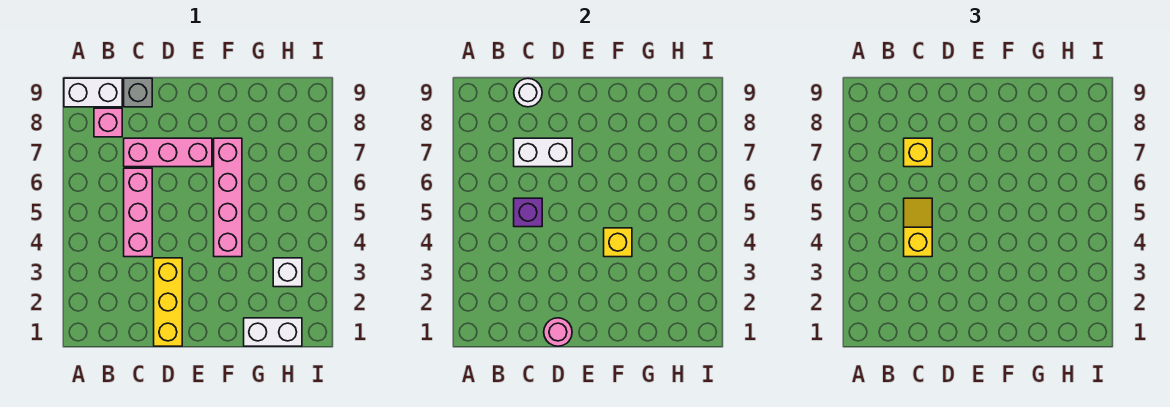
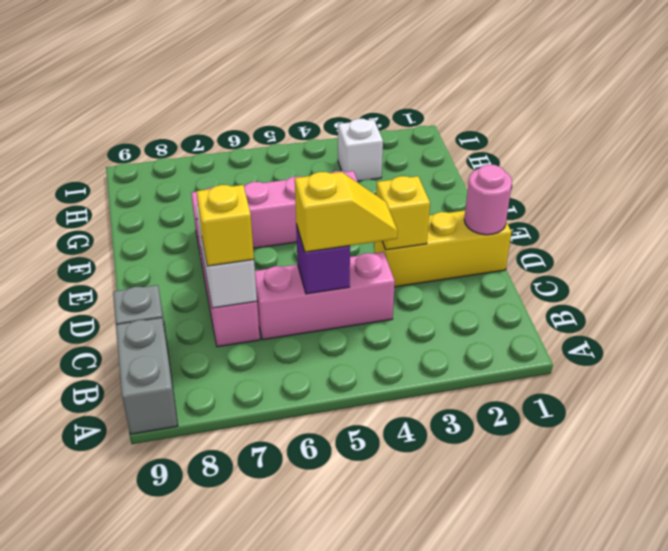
white 1x2 brick [64,78,122,107] -> grey 1x2 brick [116,318,178,434]
pink 1x1 brick [94,108,122,137] -> none
yellow 1x2 slope [904,198,932,257] -> yellow 1x2 slope turned to [295,172,398,252]
white 1x1 round brick [514,79,542,107] -> none
yellow 1x1 brick [604,228,632,257] -> yellow 1x1 brick moved to [376,176,430,250]
white 1x2 brick [244,318,302,346] -> none

